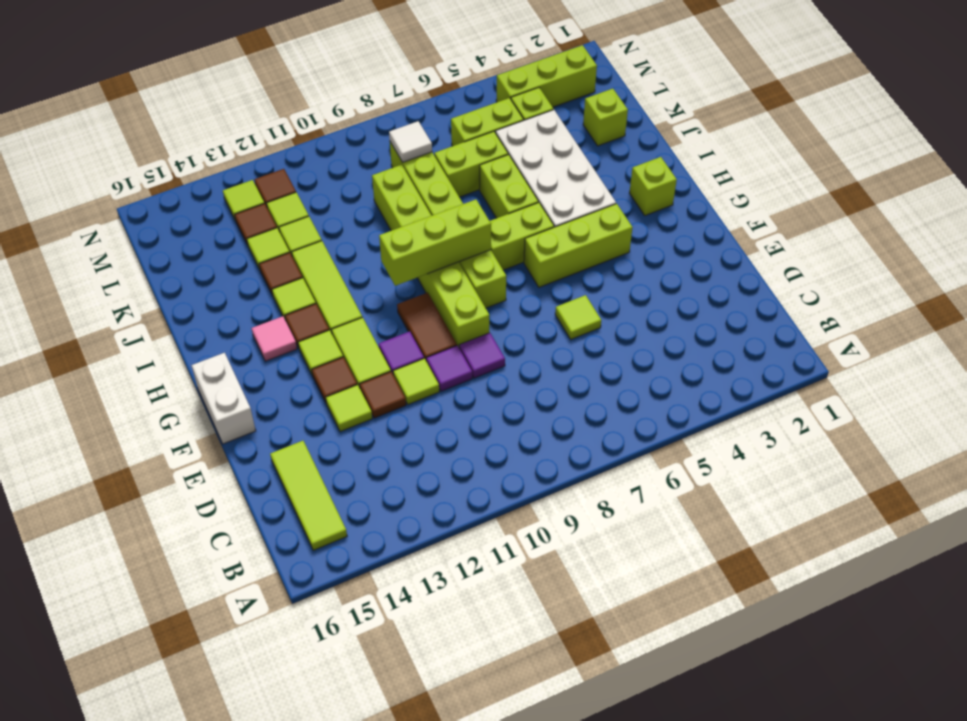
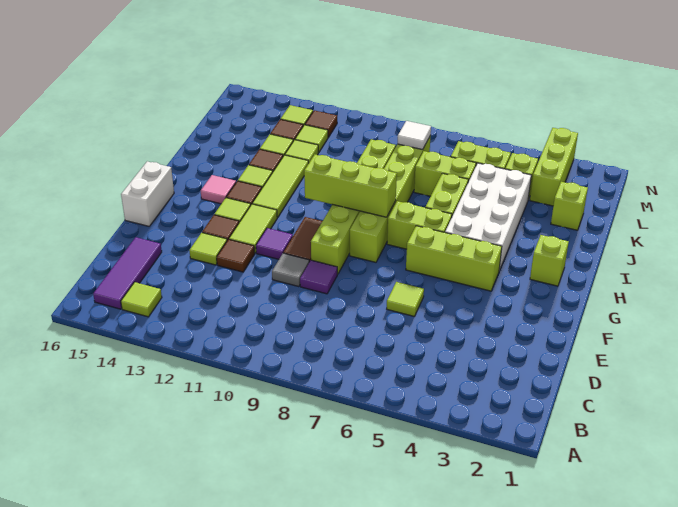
lime 1x3 tile [270,441,347,550] -> purple 1x3 tile [93,237,162,309]
purple 1x1 tile [426,346,472,391] -> grey 1x1 tile [272,253,309,287]
lime 1x1 tile [393,359,439,405] -> lime 1x1 tile moved to [121,282,162,317]
lime 1x3 brick [496,45,597,107] -> lime 1x3 brick turned to [530,128,578,206]

